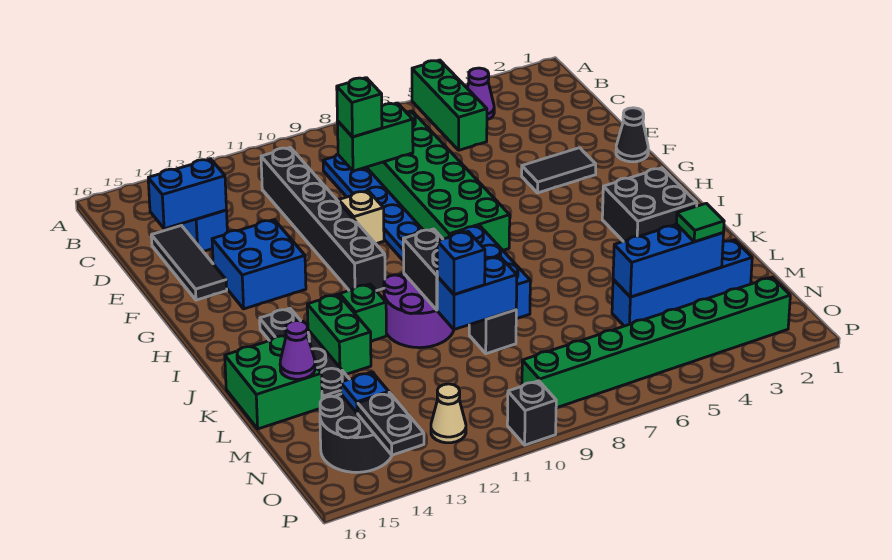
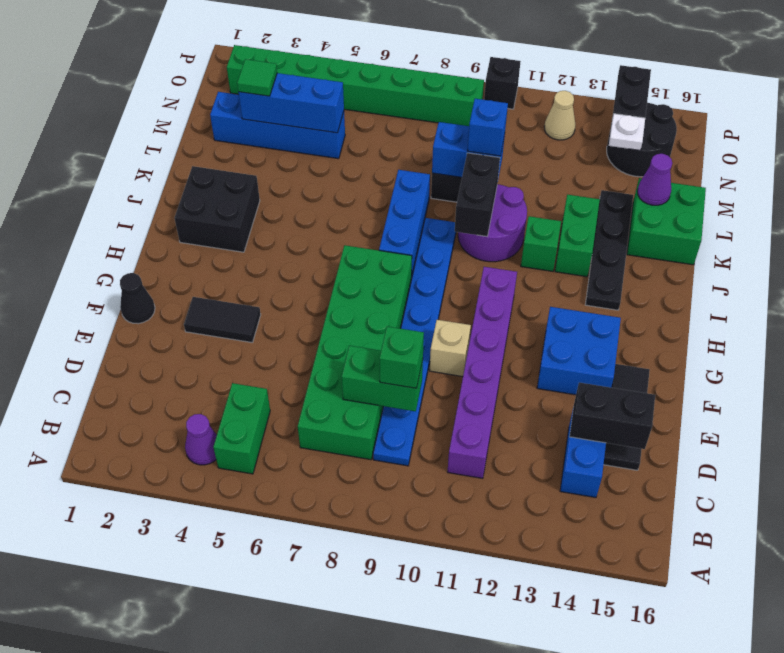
green 1x3 brick [412,60,487,150] -> green 1x2 brick [213,383,270,474]
black 1x6 brick [261,147,385,291] -> purple 1x6 brick [448,267,517,479]
blue 1x2 brick [148,159,226,229] -> black 1x2 brick [570,383,655,449]
blue 1x1 plate [341,372,389,413] -> white 1x1 plate [609,114,645,151]

